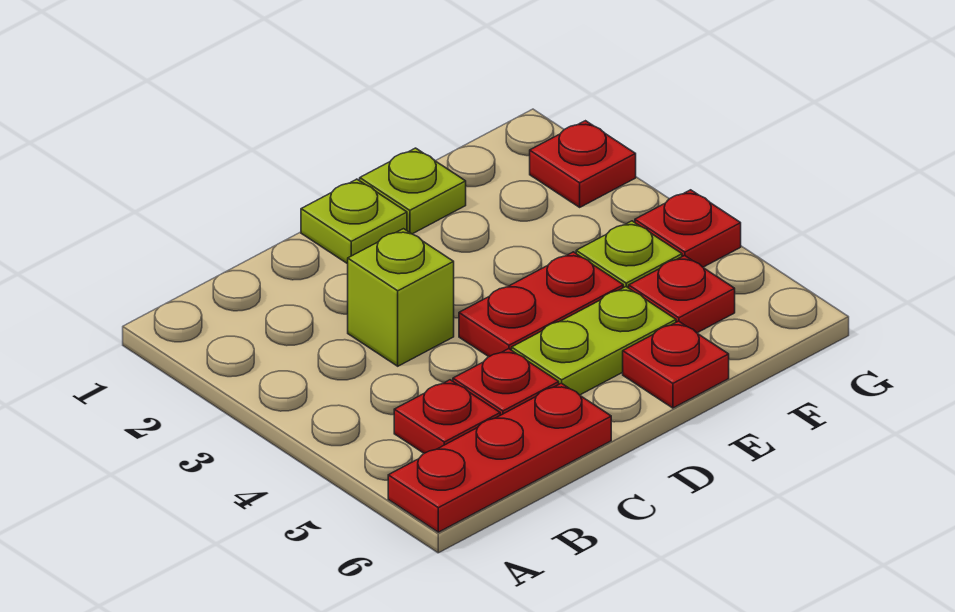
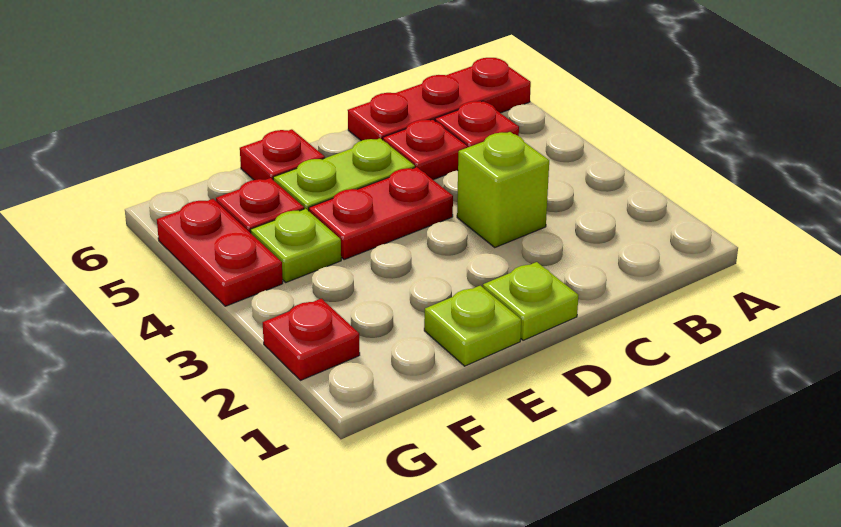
red 1x1 plate [635,190,741,267] -> red 1x2 plate [157,199,283,306]

